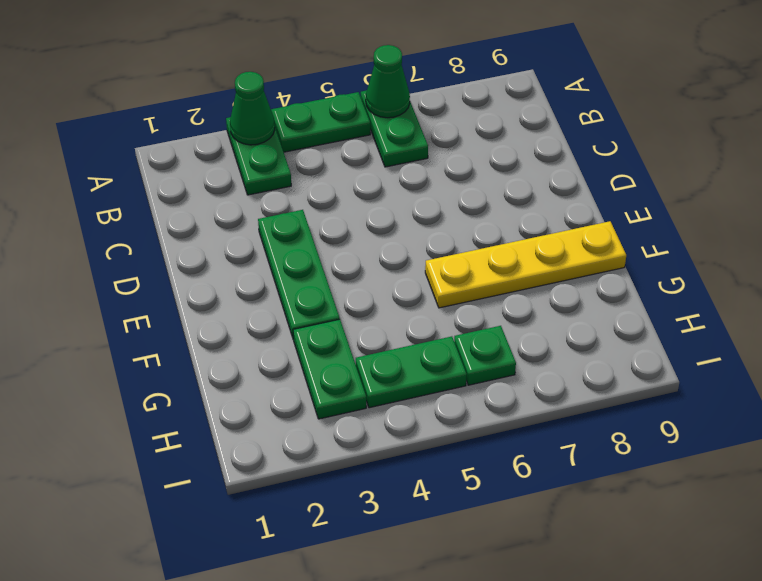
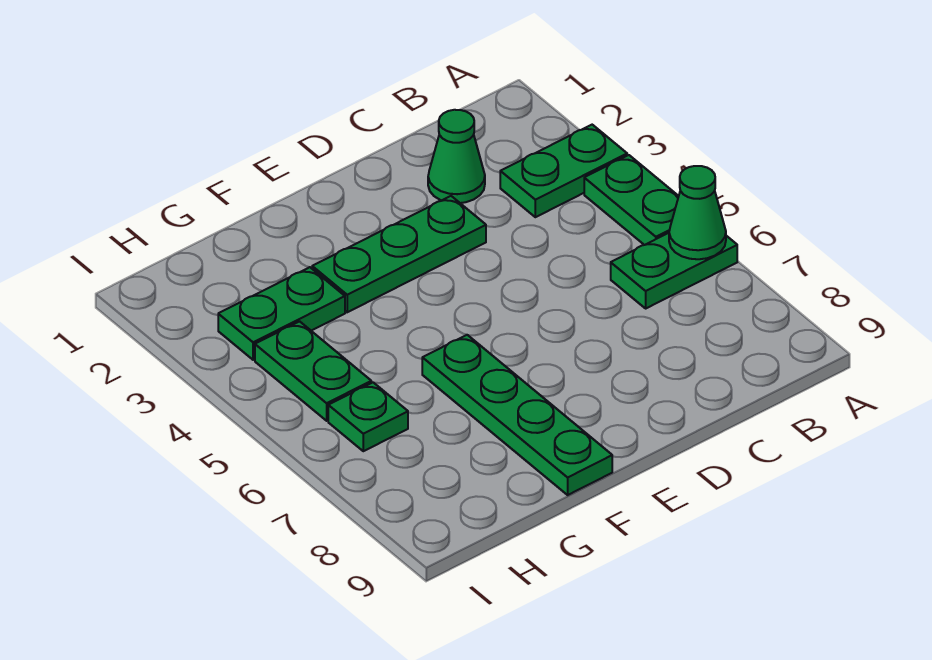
green 1x1 cone [230,72,275,145] -> green 1x1 cone moved to [428,110,485,203]
yellow 1x4 plate [425,221,626,308] -> green 1x4 plate [422,335,612,495]

